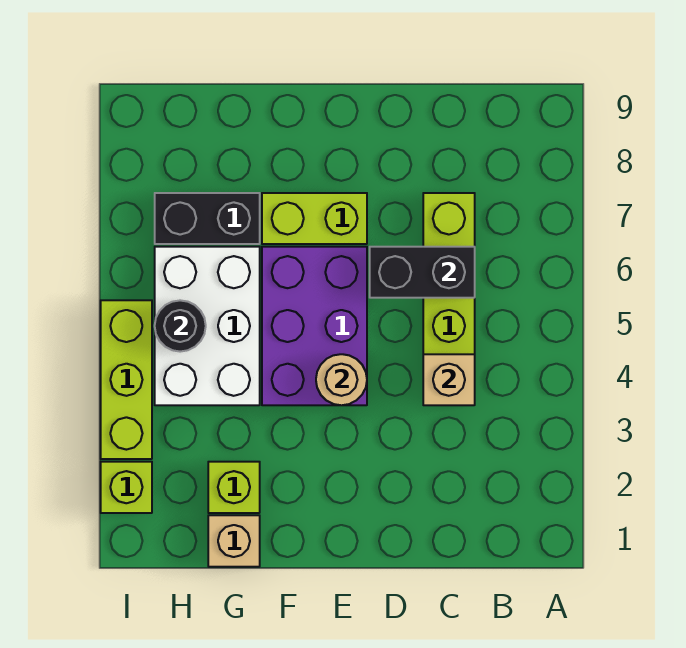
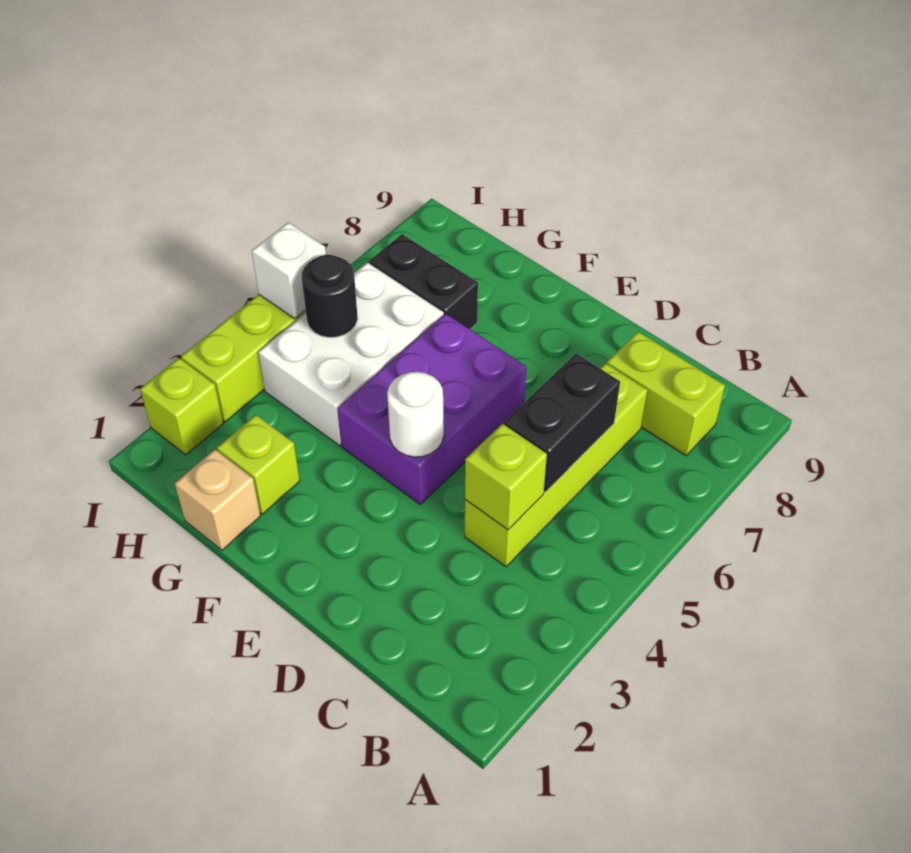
tan 1x1 brick [423,354,475,405] -> lime 1x1 brick [465,424,547,530]
black 1x2 brick [370,247,475,298] -> black 1x2 brick turned to [504,354,620,492]
tan 1x1 round brick [316,354,367,405] -> white 1x1 round brick [387,372,444,457]
lime 1x2 brick [262,193,367,244] -> lime 1x2 brick moved to [607,332,725,456]
none -> white 1x1 brick [252,222,326,319]

